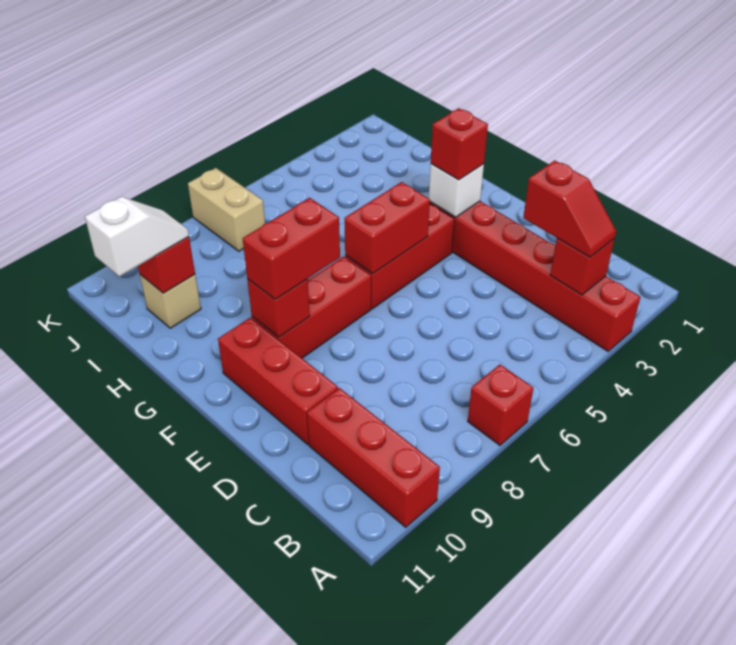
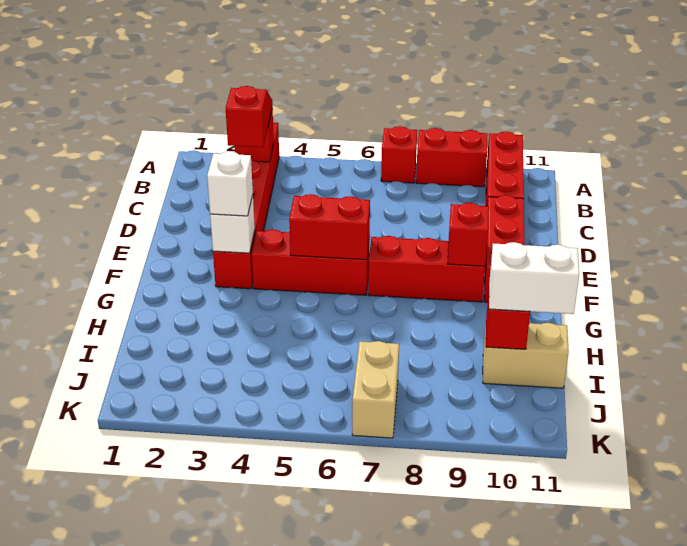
red 1x1 brick [431,108,488,180] -> white 1x1 brick [207,151,253,216]
red 1x2 brick [243,198,340,300] -> red 1x2 brick moved to [416,128,488,187]
tan 1x1 brick [140,274,201,328] -> tan 1x2 brick [483,323,569,388]
white 1x2 slope [85,197,189,277] -> white 1x2 brick [489,242,579,314]

